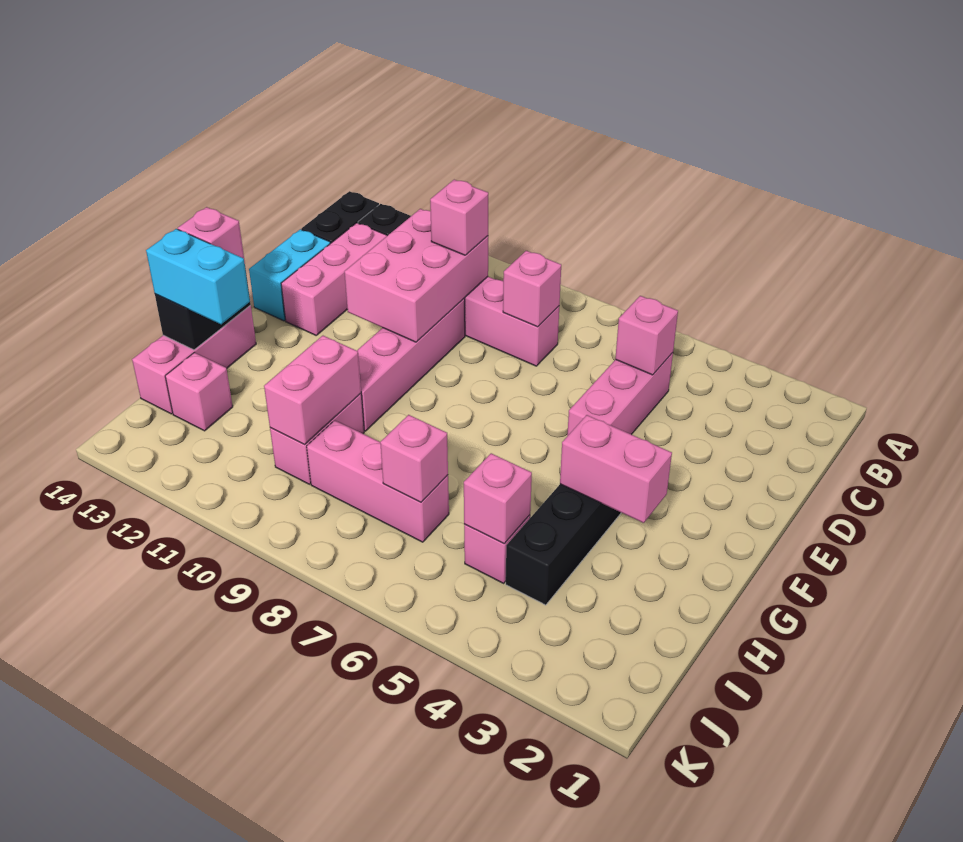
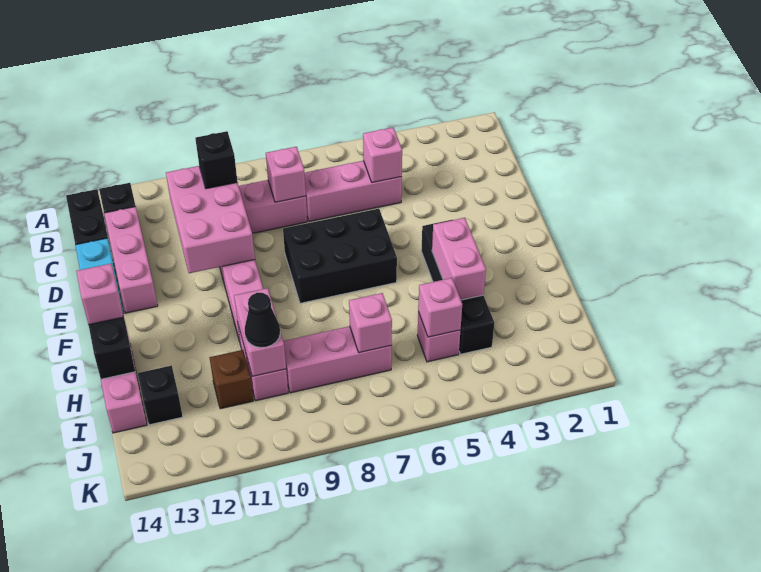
pink 1x3 brick [567,353,673,436] -> pink 1x3 brick turned to [304,161,402,222]
pink 1x1 brick [430,180,488,255] -> black 1x1 brick [195,131,237,189]
none -> black 2x3 brick [283,209,397,303]
pink 1x2 brick [560,415,672,523] -> pink 1x2 brick turned to [432,218,486,300]
cyan 1x2 brick [146,229,250,324] -> none
none -> black 1x1 cone [245,293,280,348]
none -> brown 1x1 brick [209,350,253,409]
pink 1x1 brick [165,353,233,431] -> black 1x1 brick [138,366,183,425]

